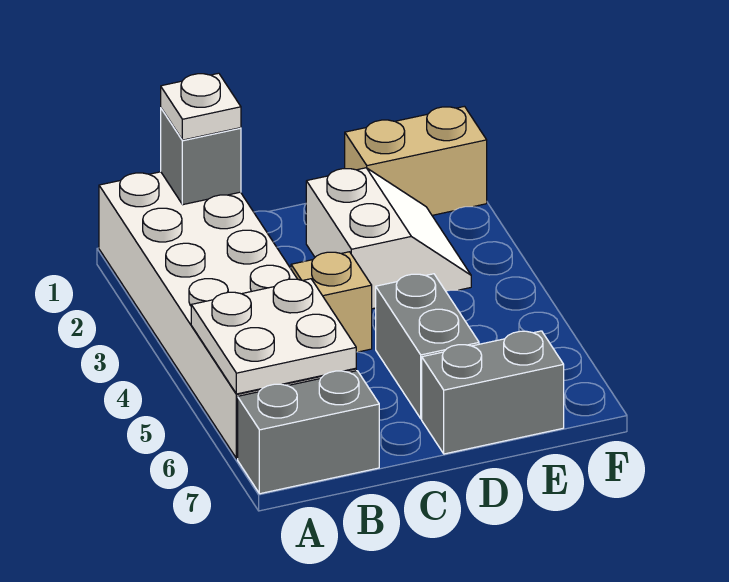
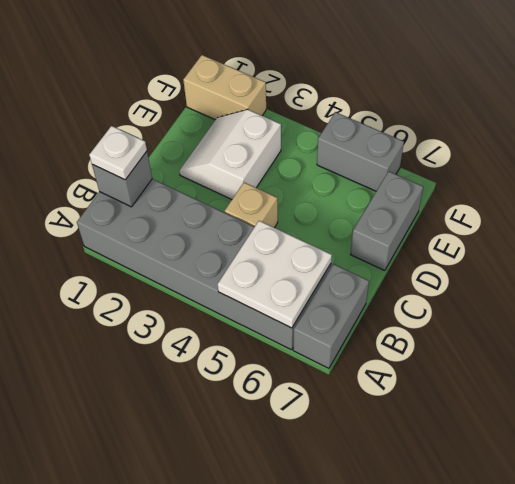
white 2x6 brick [99,172,356,458] -> grey 2x6 brick [77,179,331,350]
white 2x2 slope [306,168,471,309] -> white 2x2 slope turned to [179,110,281,199]
grey 1x2 brick [376,274,479,419] -> grey 1x2 brick moved to [317,112,404,191]
tan 1x2 brick [345,106,487,215] -> tan 1x2 brick turned to [183,55,266,120]

